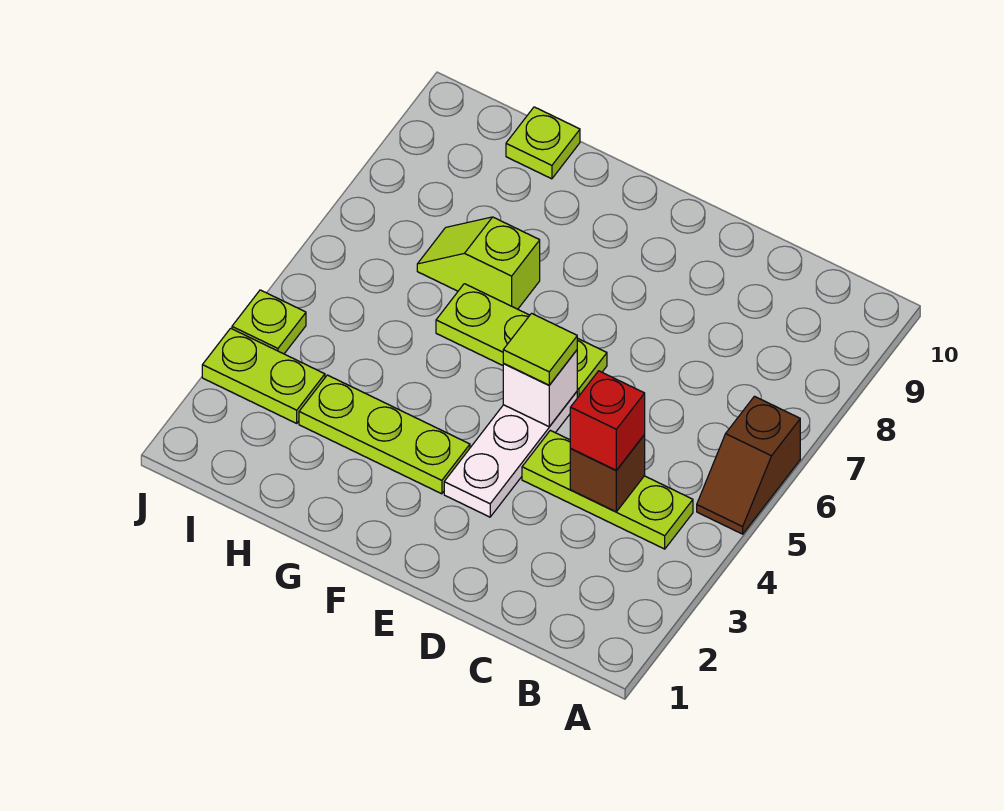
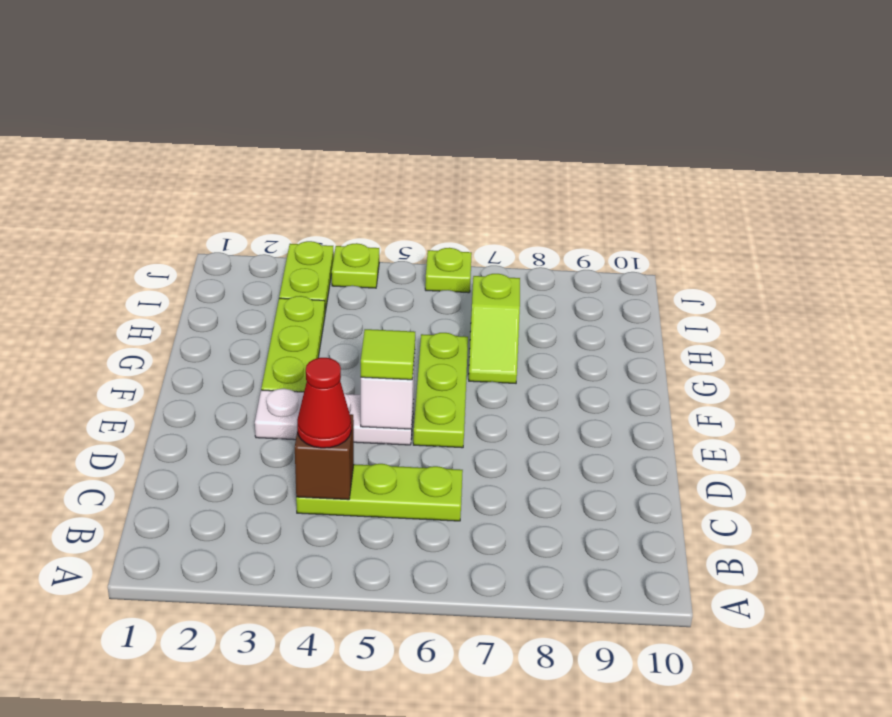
brown 1x2 slope [697,396,800,534] -> none
lime 1x3 plate [522,430,693,549] -> lime 1x3 plate turned to [296,464,463,521]
red 1x1 brick [570,371,645,470] -> red 1x1 cone [297,358,351,448]
lime 1x2 slope [417,217,540,309] -> lime 1x2 slope turned to [469,274,520,383]
lime 1x1 plate [506,107,580,179] -> lime 1x1 plate moved to [425,248,472,293]

